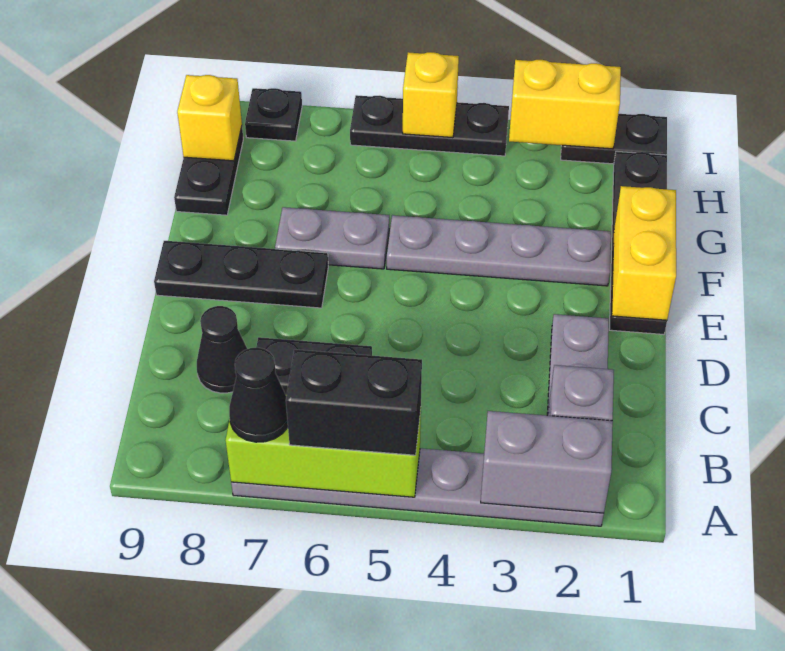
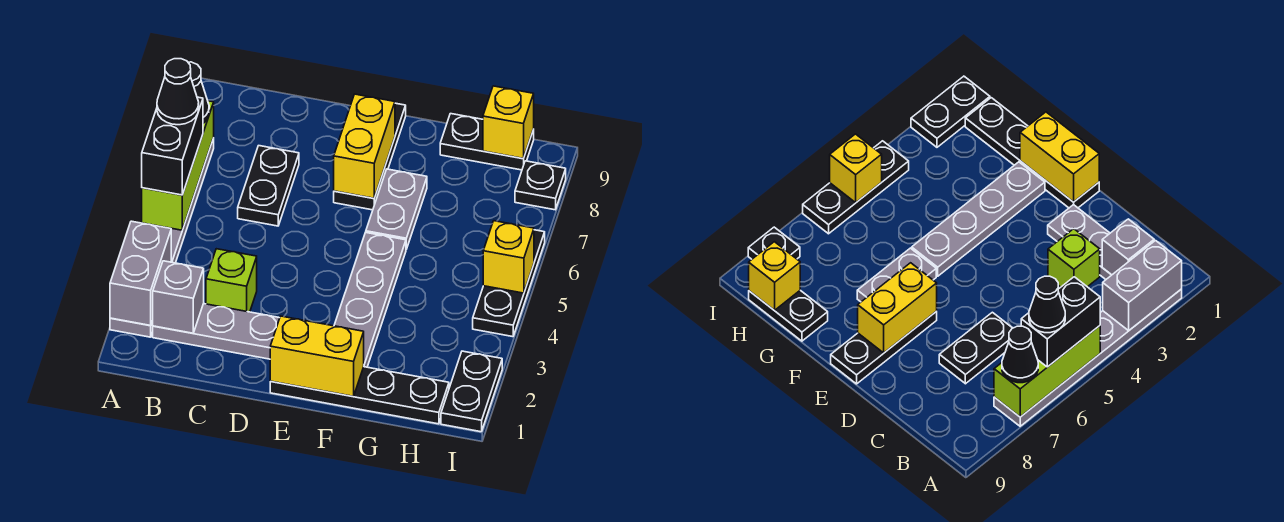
none -> lime 1x1 brick [206,249,257,312]
black 1x1 cone [197,306,247,393] -> black 1x1 cone moved to [157,59,199,125]
yellow 1x2 brick [509,60,621,149] -> yellow 1x2 brick moved to [334,94,395,198]

